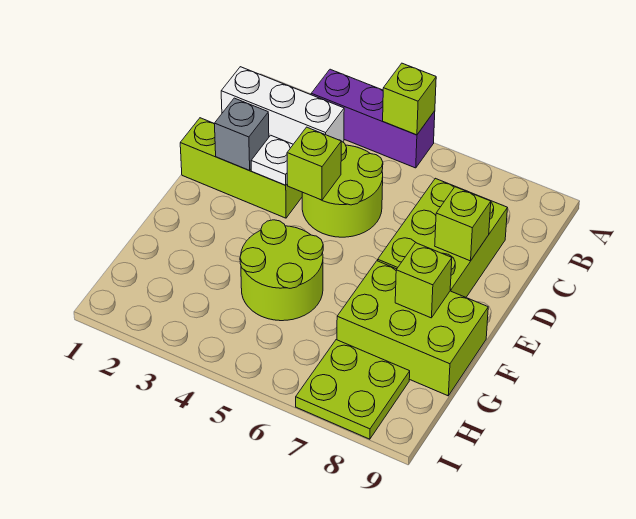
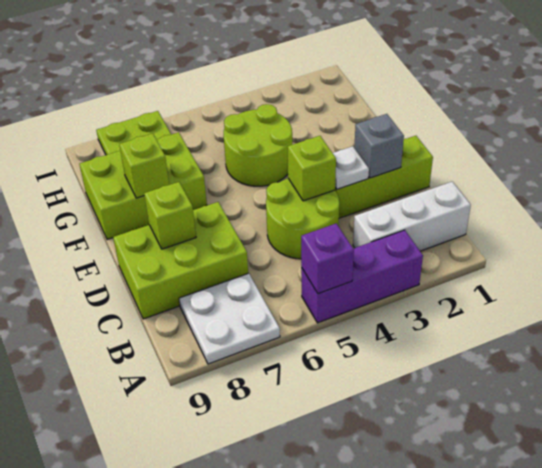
lime 1x1 brick [383,63,436,135] -> purple 1x1 brick [301,224,354,294]
none -> white 2x2 plate [179,273,280,364]
lime 2x3 brick [378,178,507,297] -> lime 2x3 brick turned to [113,202,248,319]

